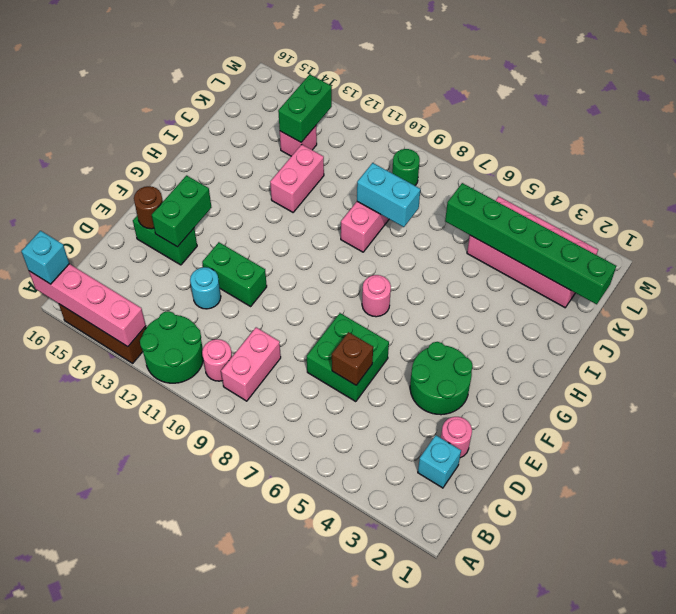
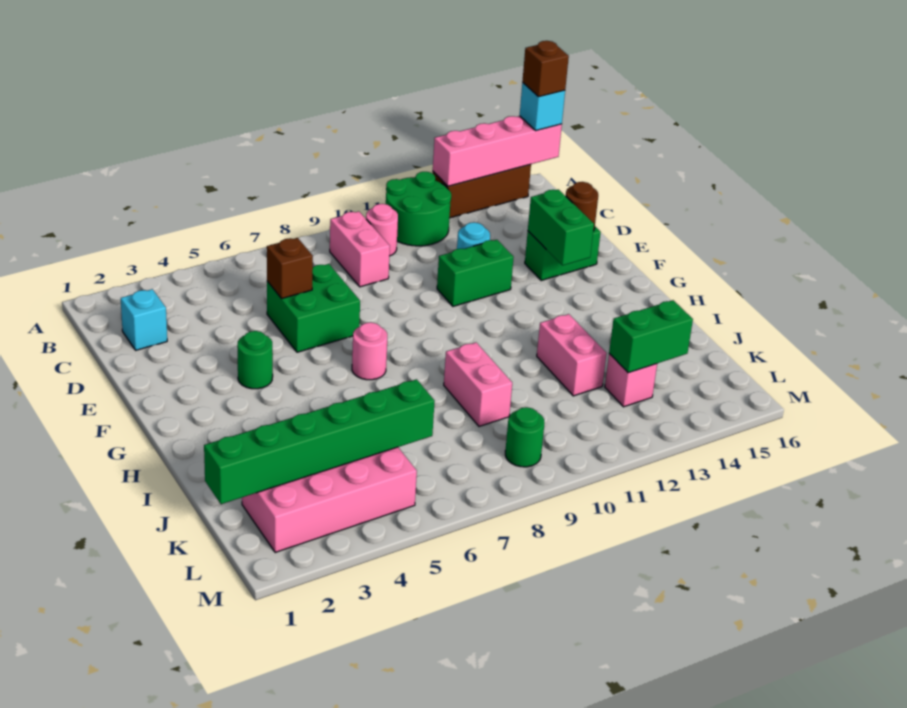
none -> brown 1x1 brick [522,41,569,97]
pink 1x1 round brick [441,417,472,458] -> none
green 2x2 round brick [410,342,473,415] -> green 1x1 round brick [237,331,273,389]
cyan 1x2 brick [357,163,420,227] -> none
green 1x2 brick [278,74,332,142] -> green 1x2 brick turned to [609,300,693,373]

